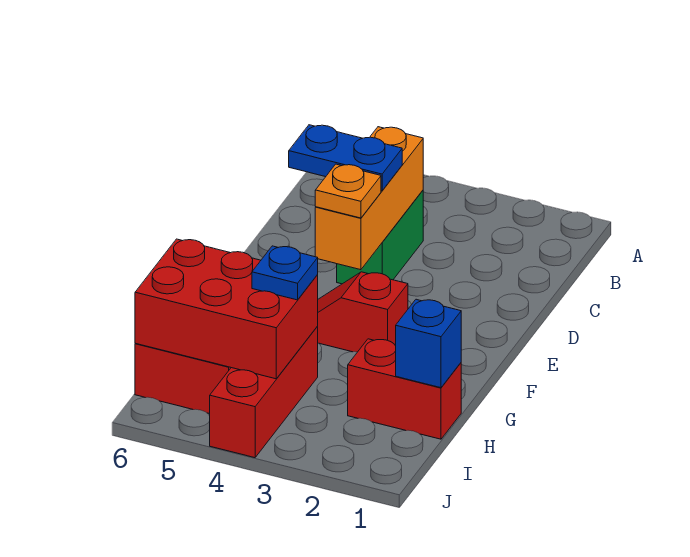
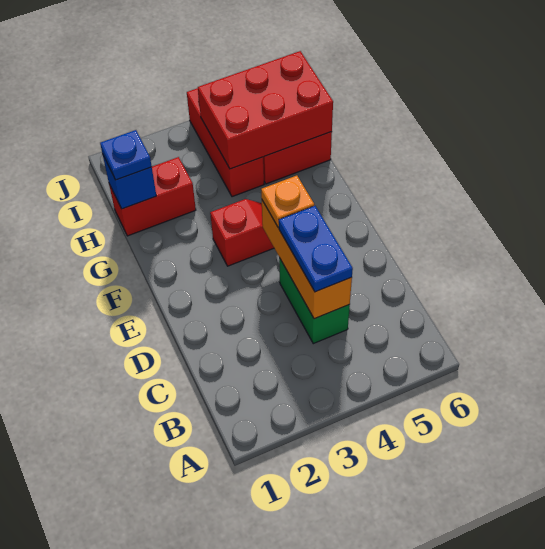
blue 1x2 plate [289,125,402,191] -> blue 1x2 plate turned to [279,206,353,292]
blue 1x1 plate [252,246,318,300] -> blue 1x1 plate moved to [100,130,152,180]

